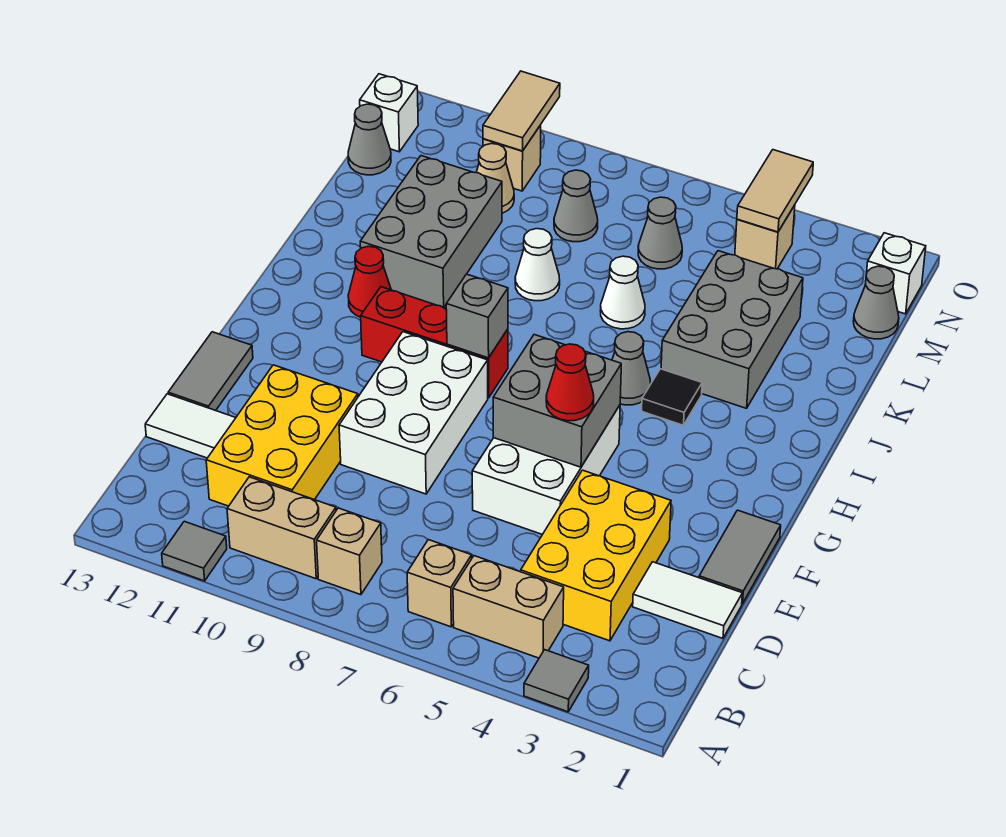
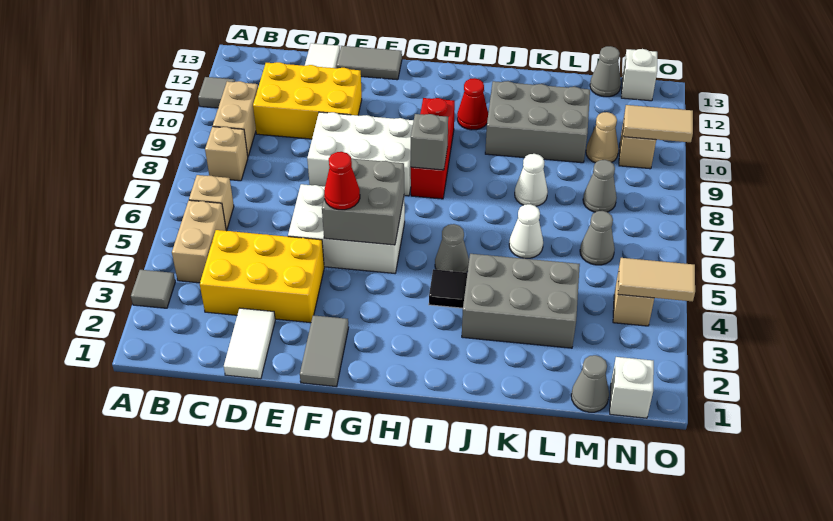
grey 1x2 tile [699,510,781,604] -> grey 1x2 tile turned to [300,315,349,387]

